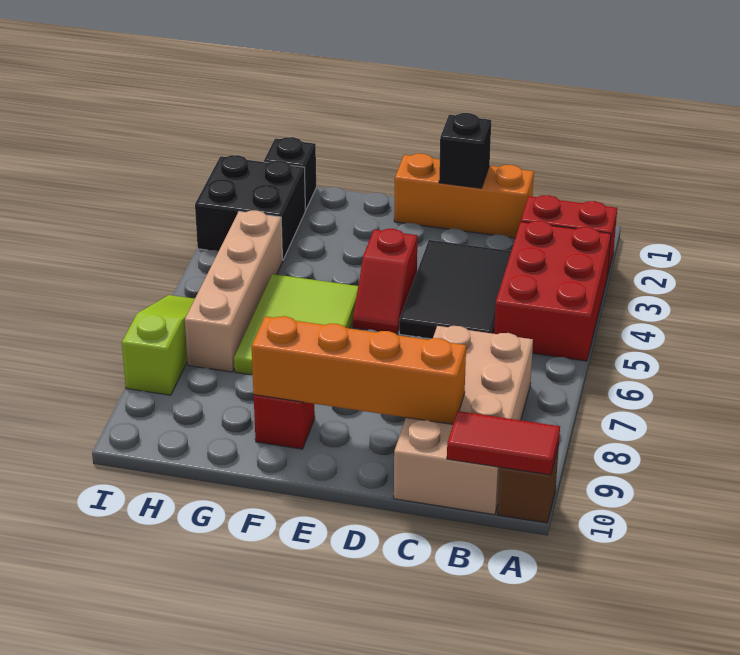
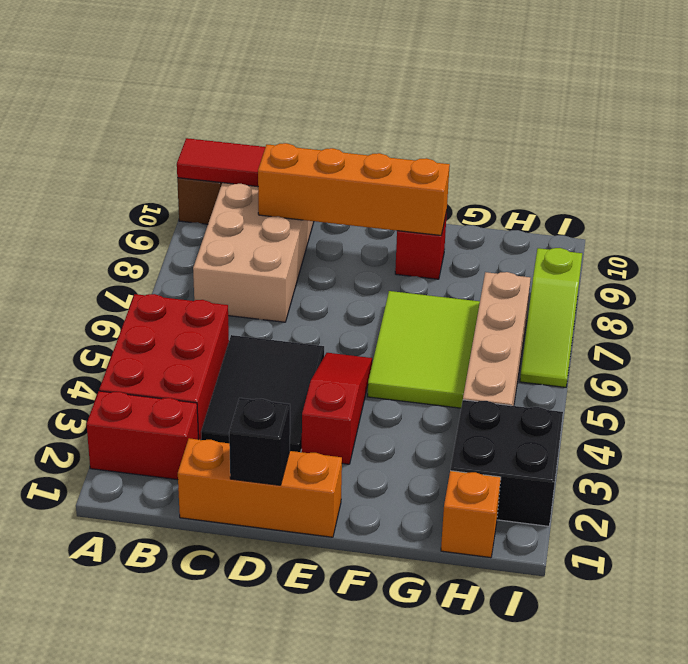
red 1x2 slope [353,229,417,334] -> red 1x3 slope [302,353,372,464]
black 1x1 brick [264,137,316,210] -> orange 1x1 brick [441,471,501,558]

